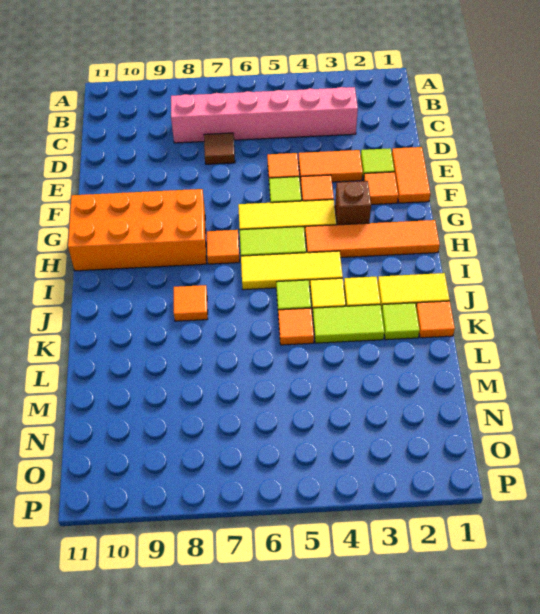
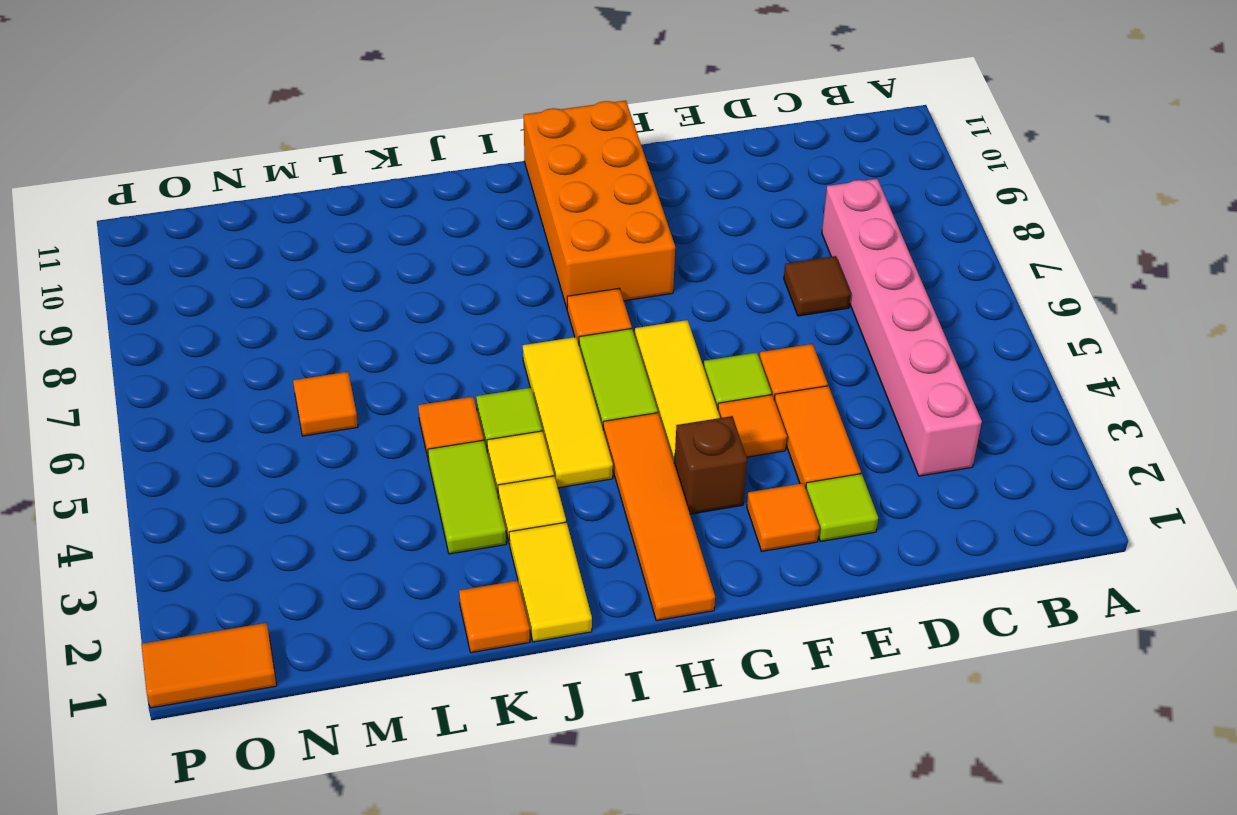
orange 1x2 tile [392,147,430,203] -> orange 1x2 tile moved to [141,623,277,708]
orange 1x1 tile [174,285,208,321] -> orange 1x1 tile moved to [293,372,358,436]
lime 1x1 tile [382,303,420,340] -> none

